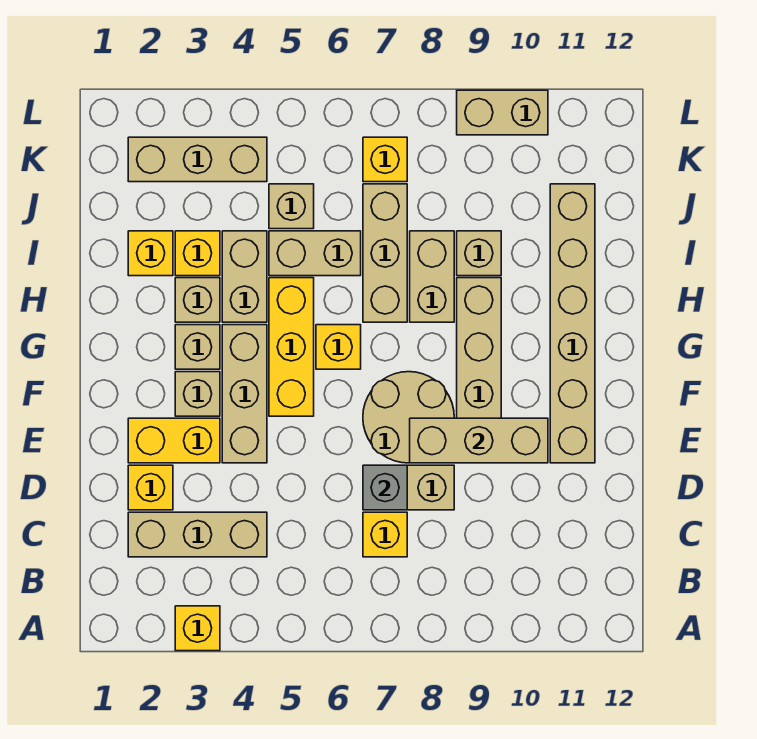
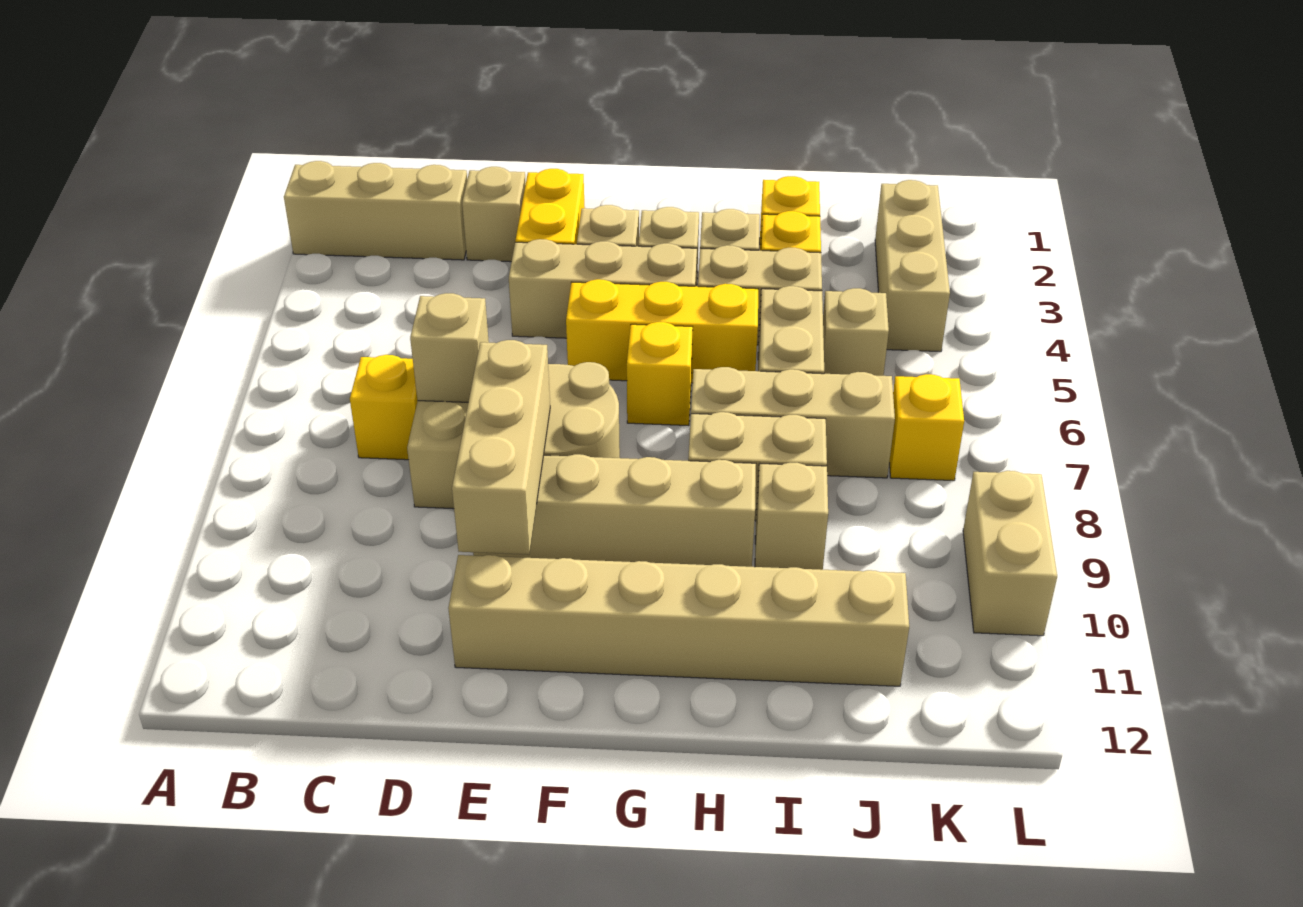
yellow 1x1 brick [175,606,220,651] -> none
tan 1x3 brick [128,512,267,557] -> tan 1x3 brick turned to [284,161,467,260]
yellow 1x1 brick [128,465,173,510] -> tan 1x1 brick [462,167,526,262]
grey 1x1 brick [363,465,407,510] -> tan 1x1 brick [410,293,489,402]

